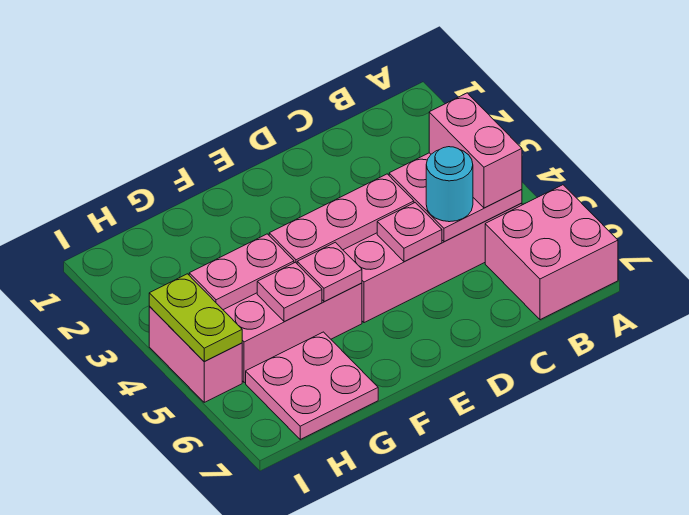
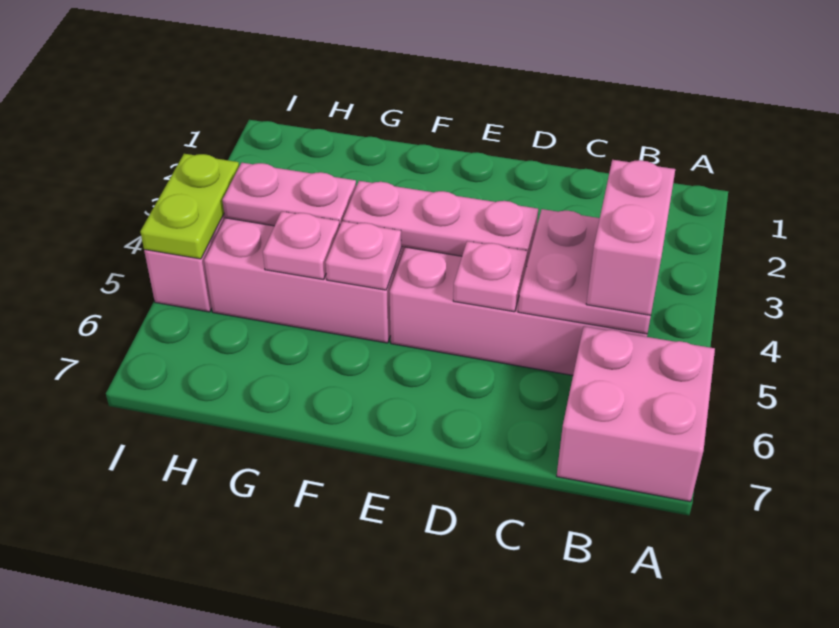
cyan 1x1 round brick [426,147,473,222] -> none
pink 2x2 plate [246,332,378,439] -> none

